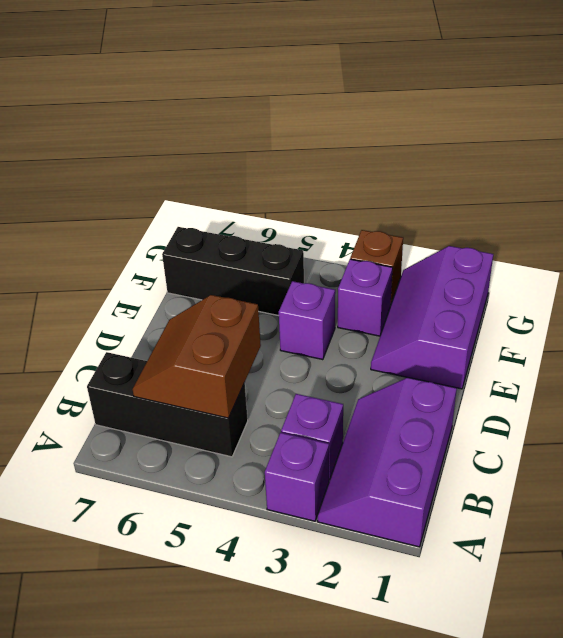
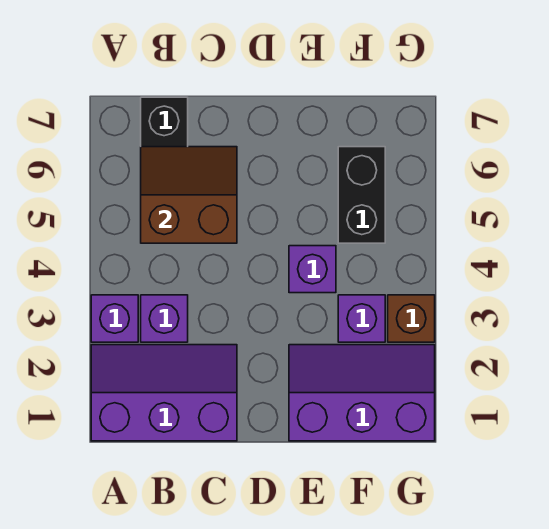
black 1x3 brick [162,227,304,316] -> black 1x2 brick [338,147,385,243]

